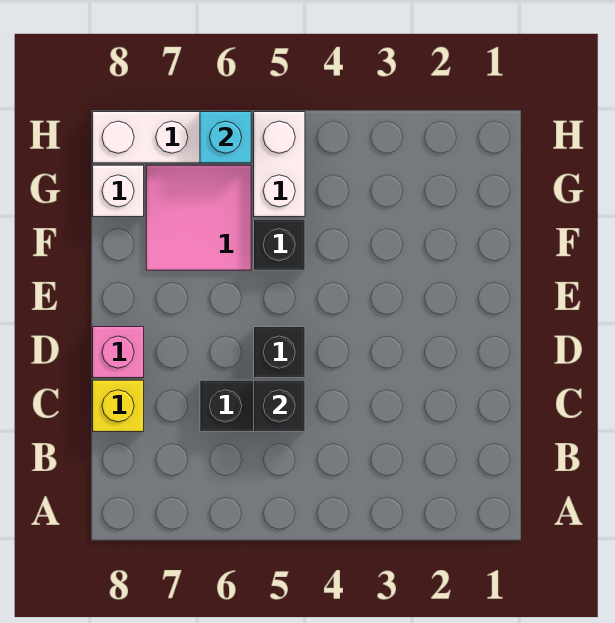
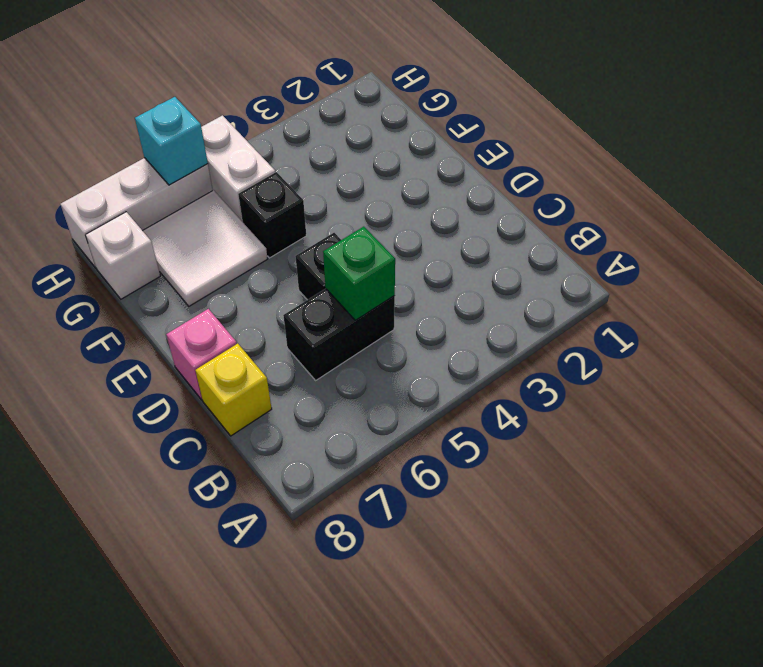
black 1x1 brick [254,380,305,432] -> green 1x1 brick [323,227,395,320]
pink 2x2 tile [146,165,251,270] -> white 2x2 tile [143,190,268,306]

